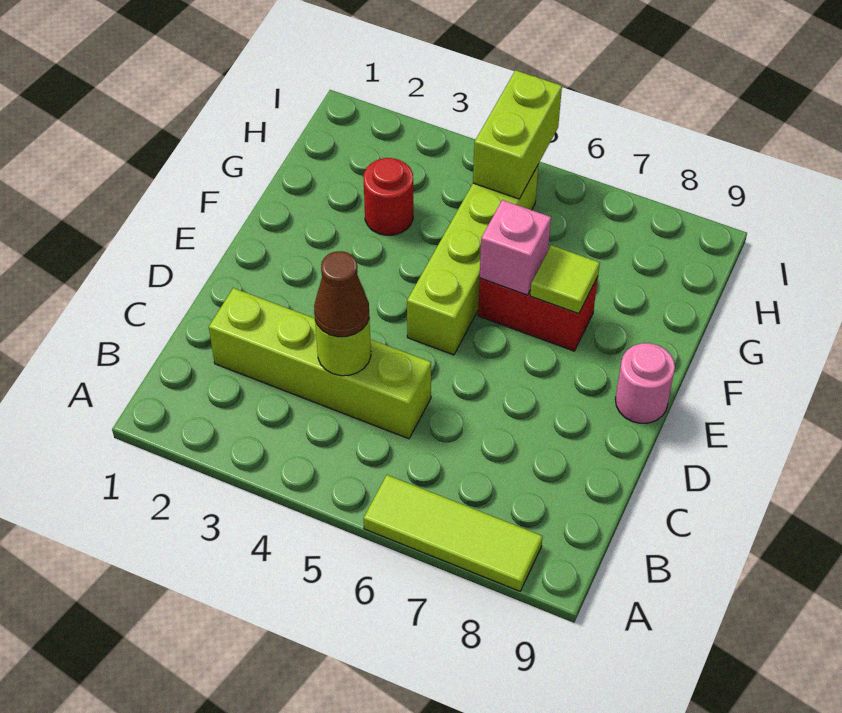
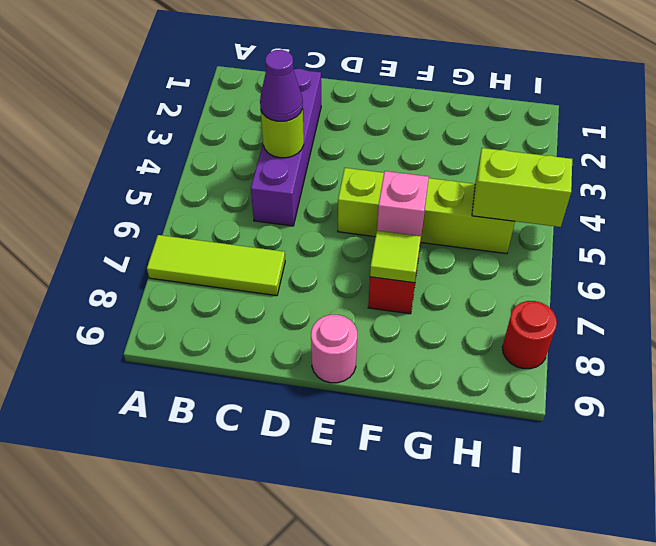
lime 1x3 tile [363,475,543,591] -> lime 1x3 tile turned to [147,235,285,296]
lime 1x4 brick [209,288,431,439] -> purple 1x4 brick [251,69,321,226]
brown 1x1 cone [314,251,369,337] -> purple 1x1 cone [260,50,303,121]
red 1x1 round brick [363,158,413,235] -> red 1x1 round brick moved to [502,301,557,369]

